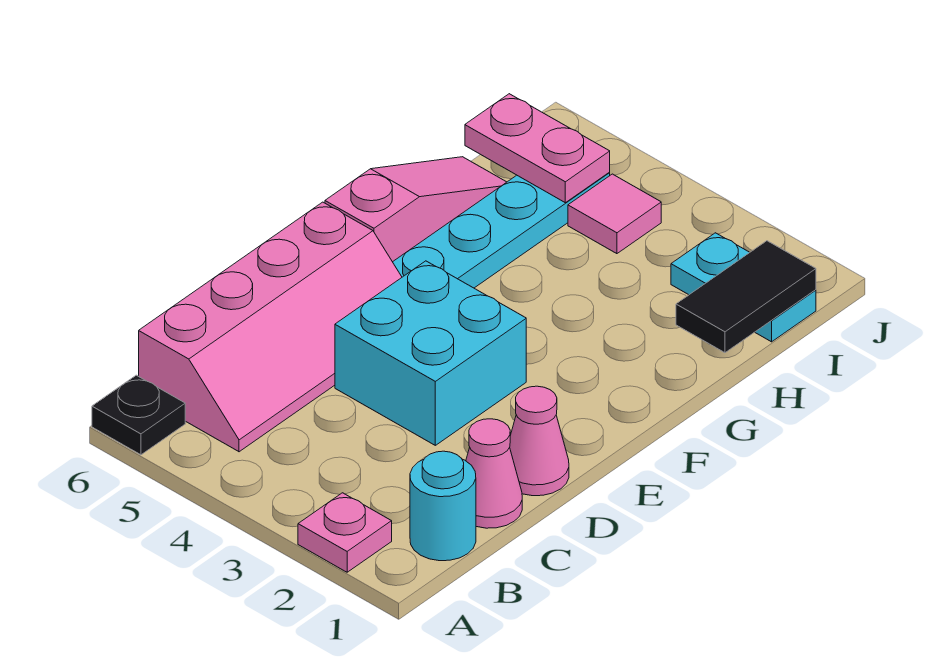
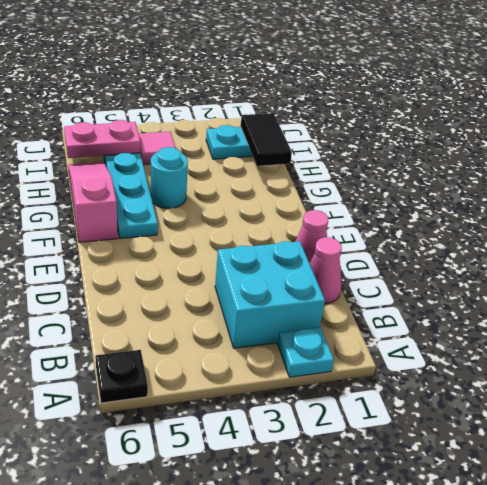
pink 1x1 plate [298,493,392,572] -> cyan 1x1 plate [278,327,334,377]
cyan 1x1 round brick [410,451,476,561] -> cyan 1x1 round brick moved to [151,147,188,208]
pink 2x4 slope [139,202,402,452] -> none
cyan 2x2 brick [335,261,526,445] -> cyan 2x2 brick moved to [215,241,325,348]

